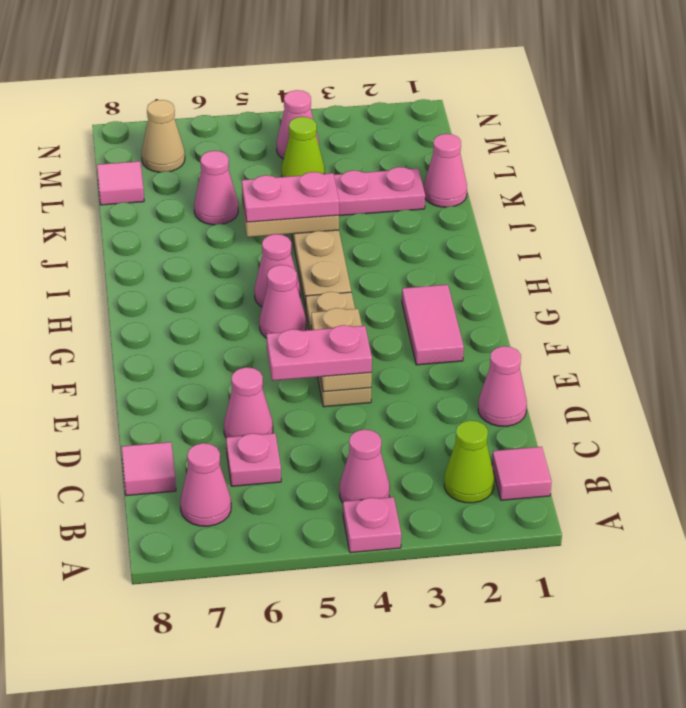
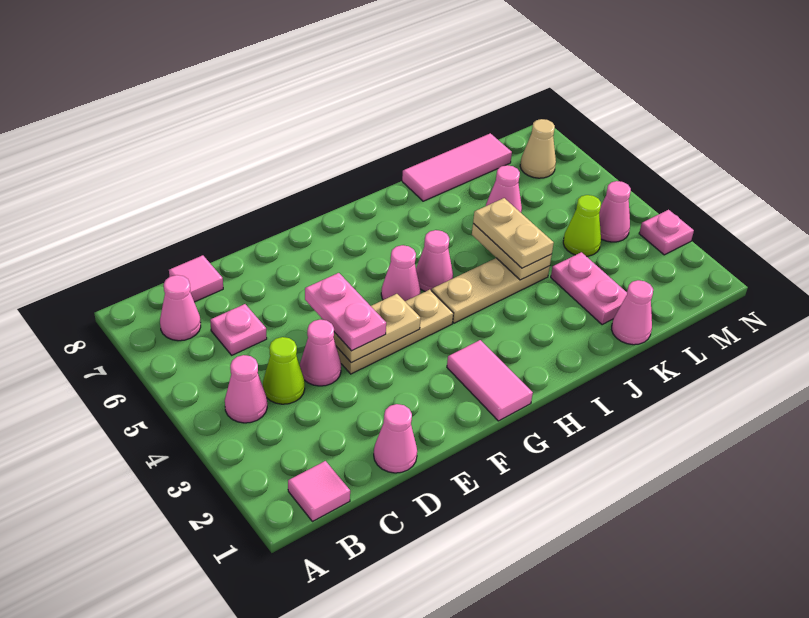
pink 1x1 plate [343,497,401,553] -> pink 1x1 plate moved to [639,210,694,255]
lime 1x1 cone [444,420,494,503] -> lime 1x1 cone moved to [263,337,305,404]
pink 1x1 cone [224,367,273,437] -> pink 1x1 cone moved to [300,320,341,386]
pink 1x2 tile [402,285,464,365] -> pink 1x2 tile turned to [447,340,533,421]
pink 1x2 plate [242,172,339,222] -> tan 1x2 plate [473,198,554,268]
pink 1x1 tile [97,161,144,205] -> pink 1x3 tile [402,133,512,201]

